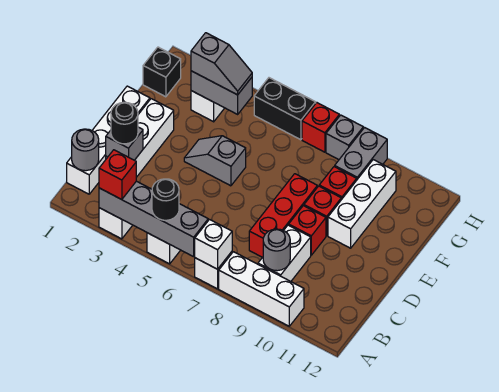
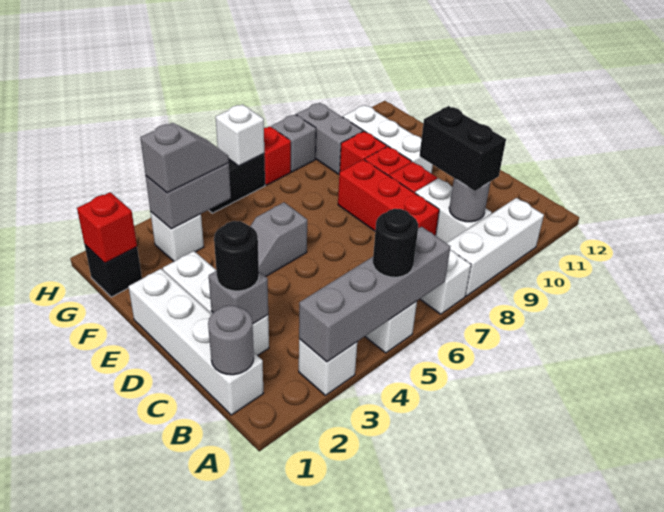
red 1x1 brick [99,150,136,200] -> red 1x1 brick moved to [77,192,137,263]
white 1x1 brick [195,220,232,269] -> white 1x1 brick moved to [216,104,264,166]
none -> black 1x2 brick [420,106,506,191]

